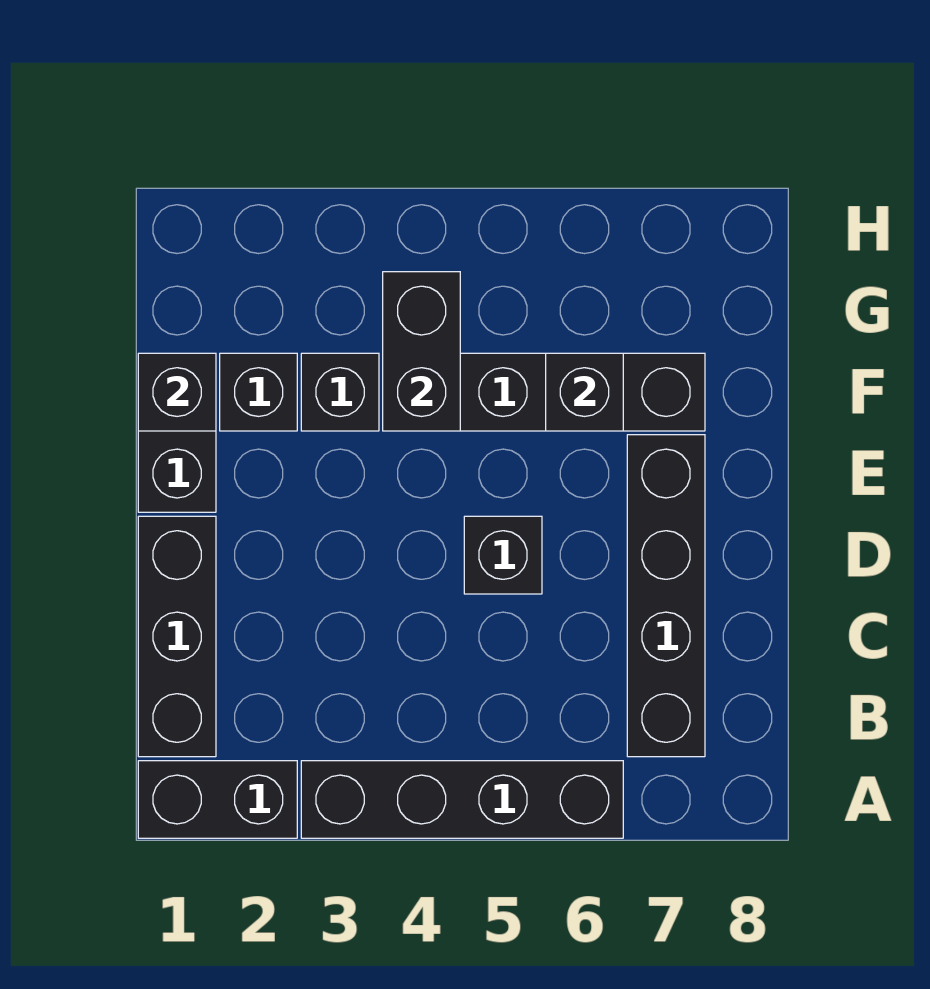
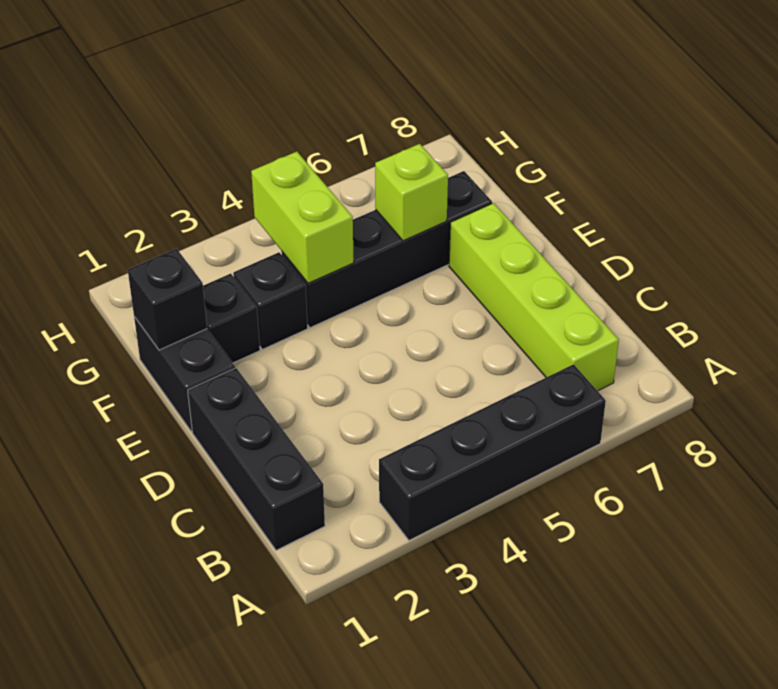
black 1x2 brick [138,761,297,838] -> none
black 1x4 brick [627,435,705,757] -> lime 1x4 brick [449,203,619,391]
black 1x1 brick [464,516,542,594] -> none
black 1x2 brick [383,272,460,431] -> lime 1x2 brick [251,152,354,283]
black 1x1 brick [546,353,623,431] -> lime 1x1 brick [375,144,448,241]

